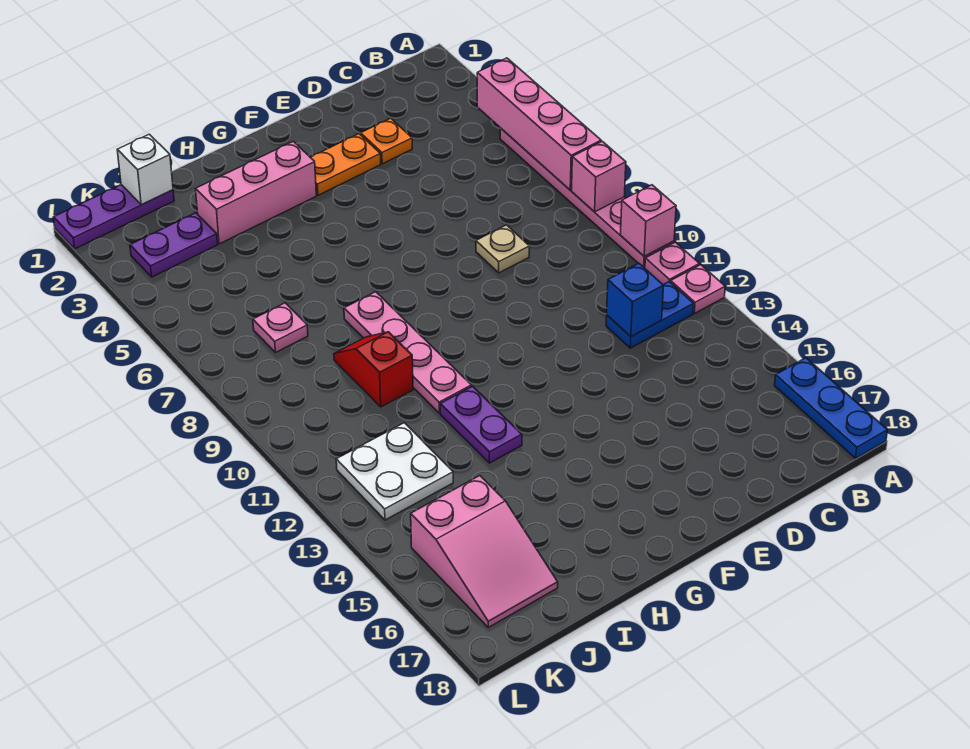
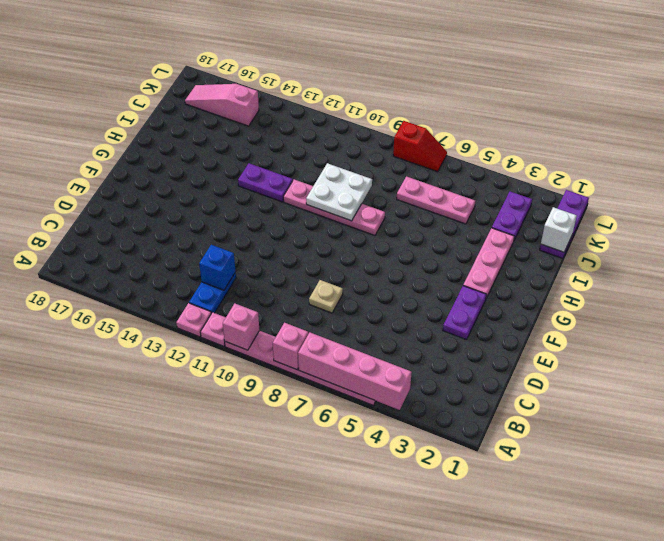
blue 1x3 plate [775,358,887,458] -> none
orange 1x1 plate [361,118,412,164] -> none
orange 1x2 plate [310,134,381,195] -> purple 1x2 plate [443,286,487,340]
pink 1x3 brick [196,141,316,244] -> pink 1x3 plate [463,228,515,298]
red 1x2 slope [334,332,413,407] -> red 1x2 slope moved to [393,121,447,172]
pink 1x1 plate [253,303,308,353] -> pink 1x3 plate [397,177,475,224]
white 2x2 plate [336,423,453,520] -> white 2x2 plate moved to [306,163,372,221]
pink 2x3 slope [411,476,558,627] -> pink 1x3 slope [185,84,259,126]

